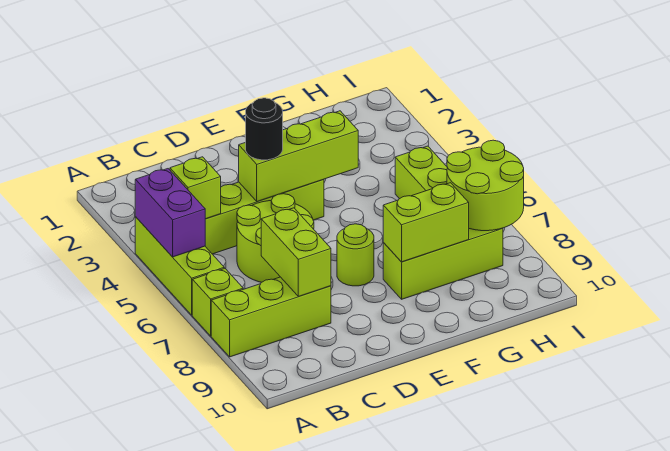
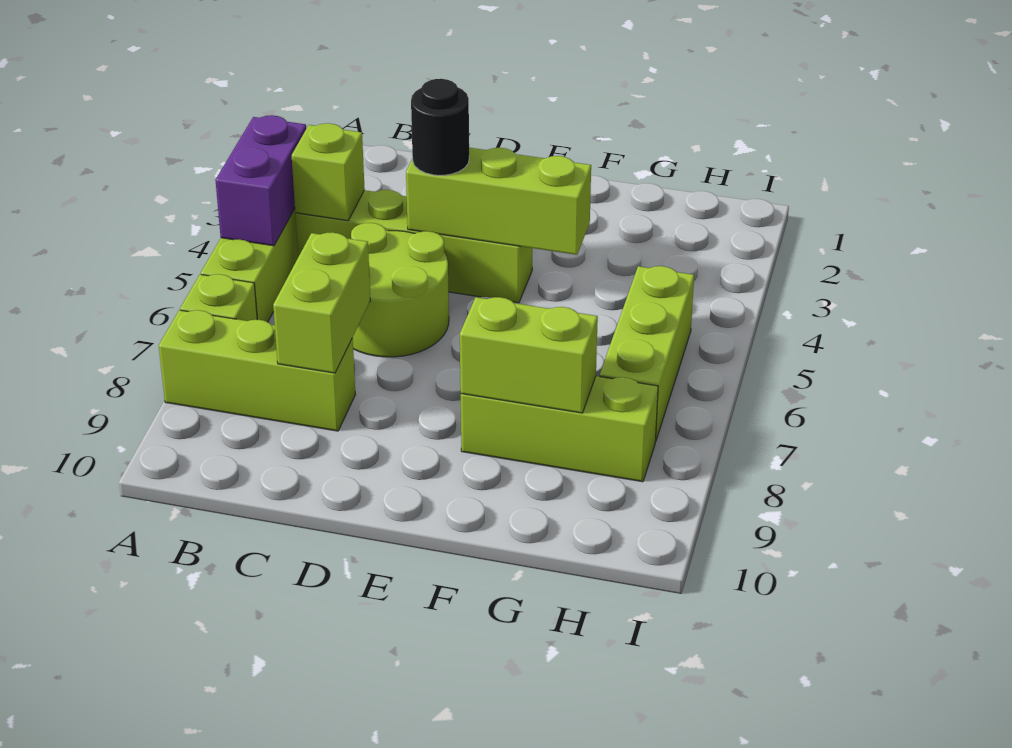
lime 1x1 round brick [337,224,374,286] -> none
lime 2x2 round brick [447,140,524,231] -> none

